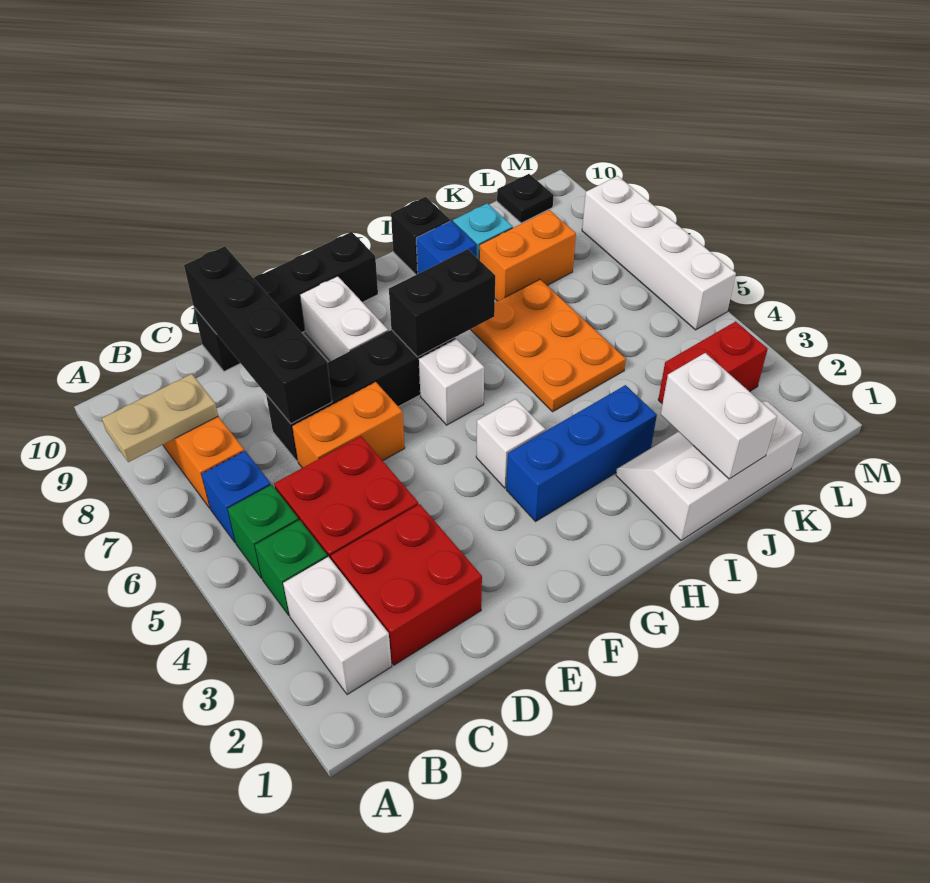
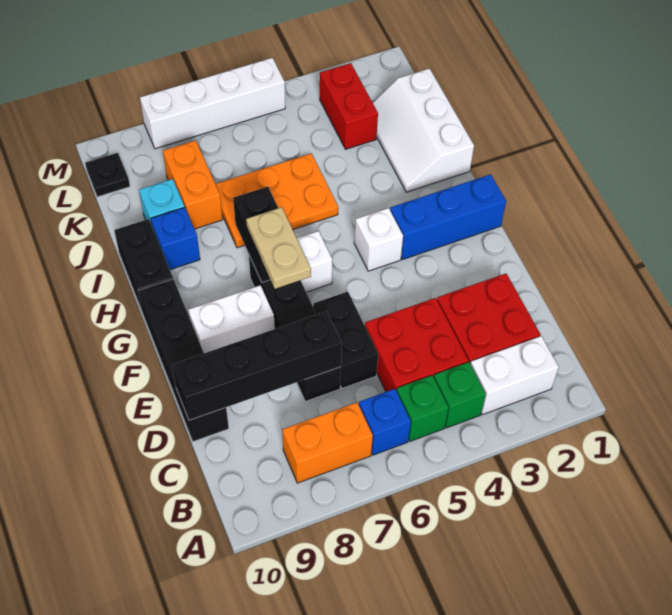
tan 1x2 plate [102,374,218,462] -> tan 1x2 plate moved to [246,207,311,289]
orange 1x2 brick [292,382,405,468] -> black 1x2 brick [313,292,378,388]
blue 1x3 brick [506,385,657,521] -> blue 1x3 brick turned to [390,174,506,260]
black 1x1 brick [391,197,450,275] -> black 1x2 brick [114,219,173,310]
white 1x2 brick [661,353,777,479] -> none

